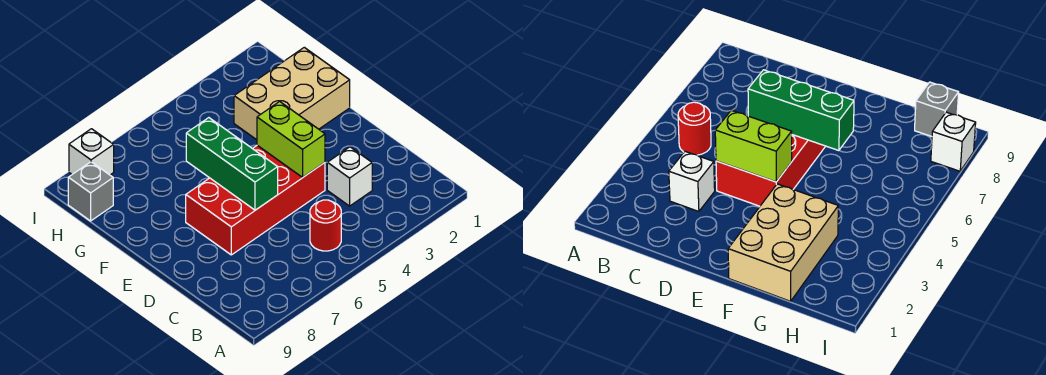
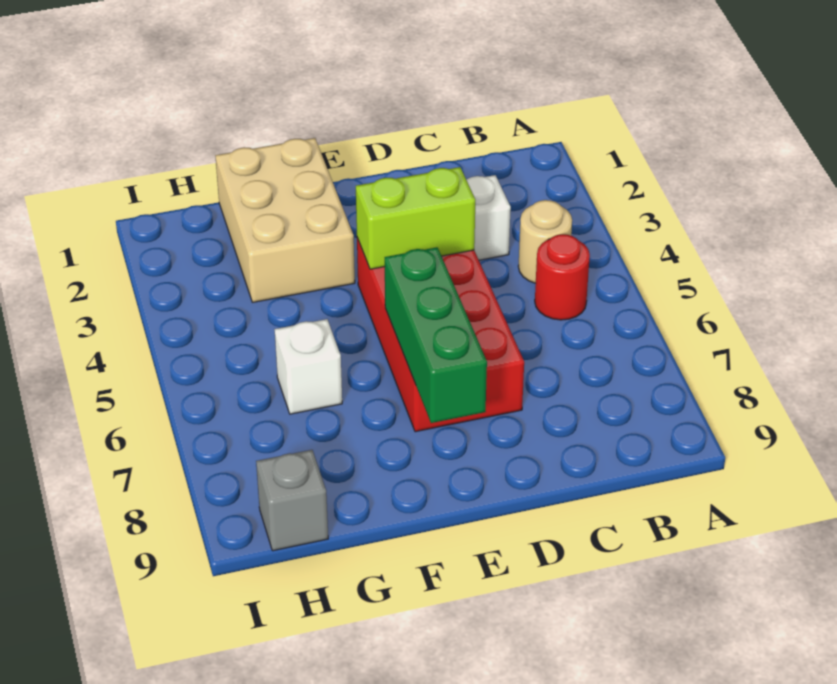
none -> tan 1x1 round brick [518,200,572,283]
green 1x3 brick [186,118,278,210] -> green 1x3 brick turned to [385,247,487,423]
white 1x1 brick [69,129,114,175] -> white 1x1 brick moved to [275,319,342,414]

